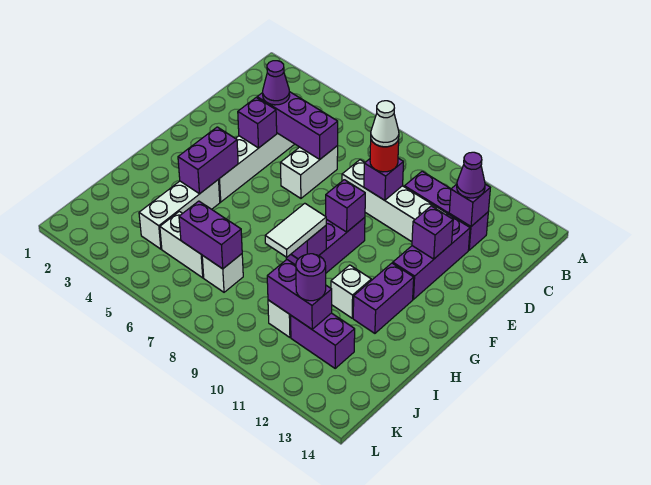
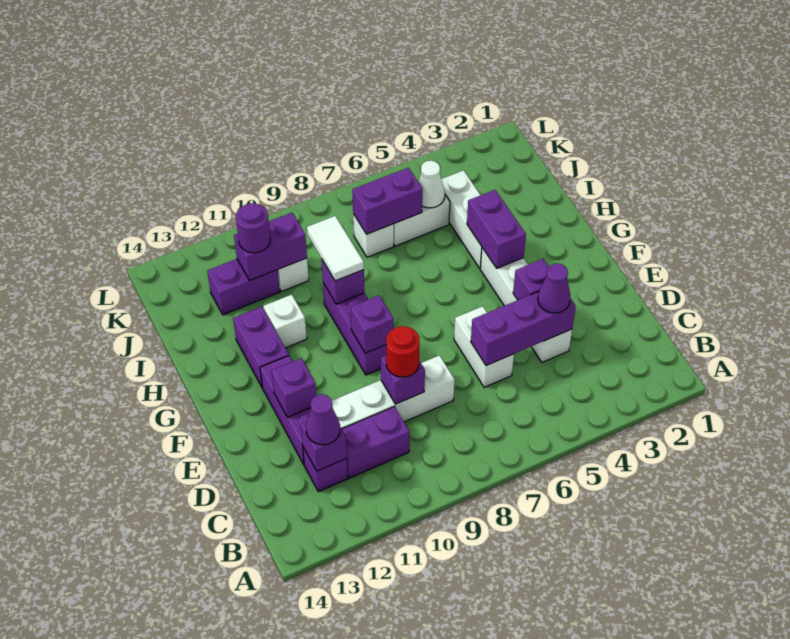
white 1x1 cone [371,101,399,147] -> white 1x1 cone moved to [418,161,445,208]

